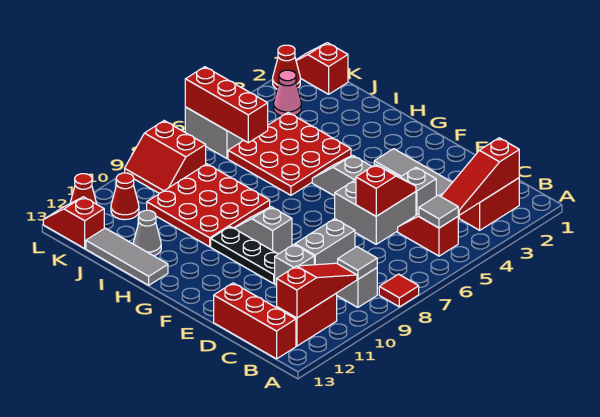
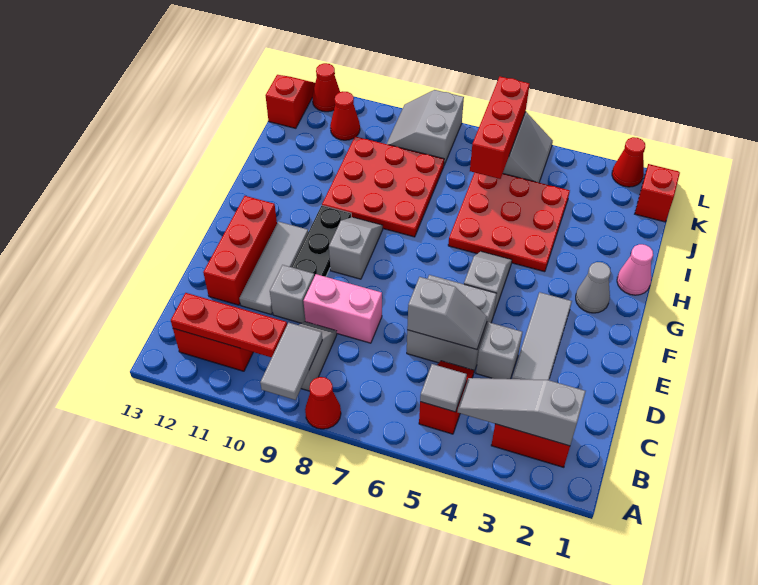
red 1x1 tile [379,274,419,307] -> red 1x1 cone [305,377,341,429]
red 1x3 slope [441,138,519,215] -> grey 1x3 slope [458,378,586,446]
grey 1x1 tile [338,247,377,279] -> grey 1x2 tile [260,323,322,400]
red 1x3 slope [277,263,357,318] -> red 1x3 plate [171,293,287,357]
red 1x3 brick [214,283,296,359] -> red 1x3 brick moved to [203,196,277,305]
red 1x2 slope [356,165,416,216] -> grey 1x2 slope [407,277,487,350]
grey 1x2 brick [295,219,355,265] -> pink 1x2 brick [304,274,382,343]
grey 1x3 tile [86,228,168,285] -> grey 1x3 tile moved to [239,221,308,314]
grey 1x1 cone [133,210,161,256] -> grey 1x1 cone moved to [576,262,611,313]
pink 1x1 cone [274,70,301,116] -> pink 1x1 cone moved to [617,244,653,295]
red 2x2 slope [125,121,206,194] -> grey 2x2 slope [387,90,464,165]

